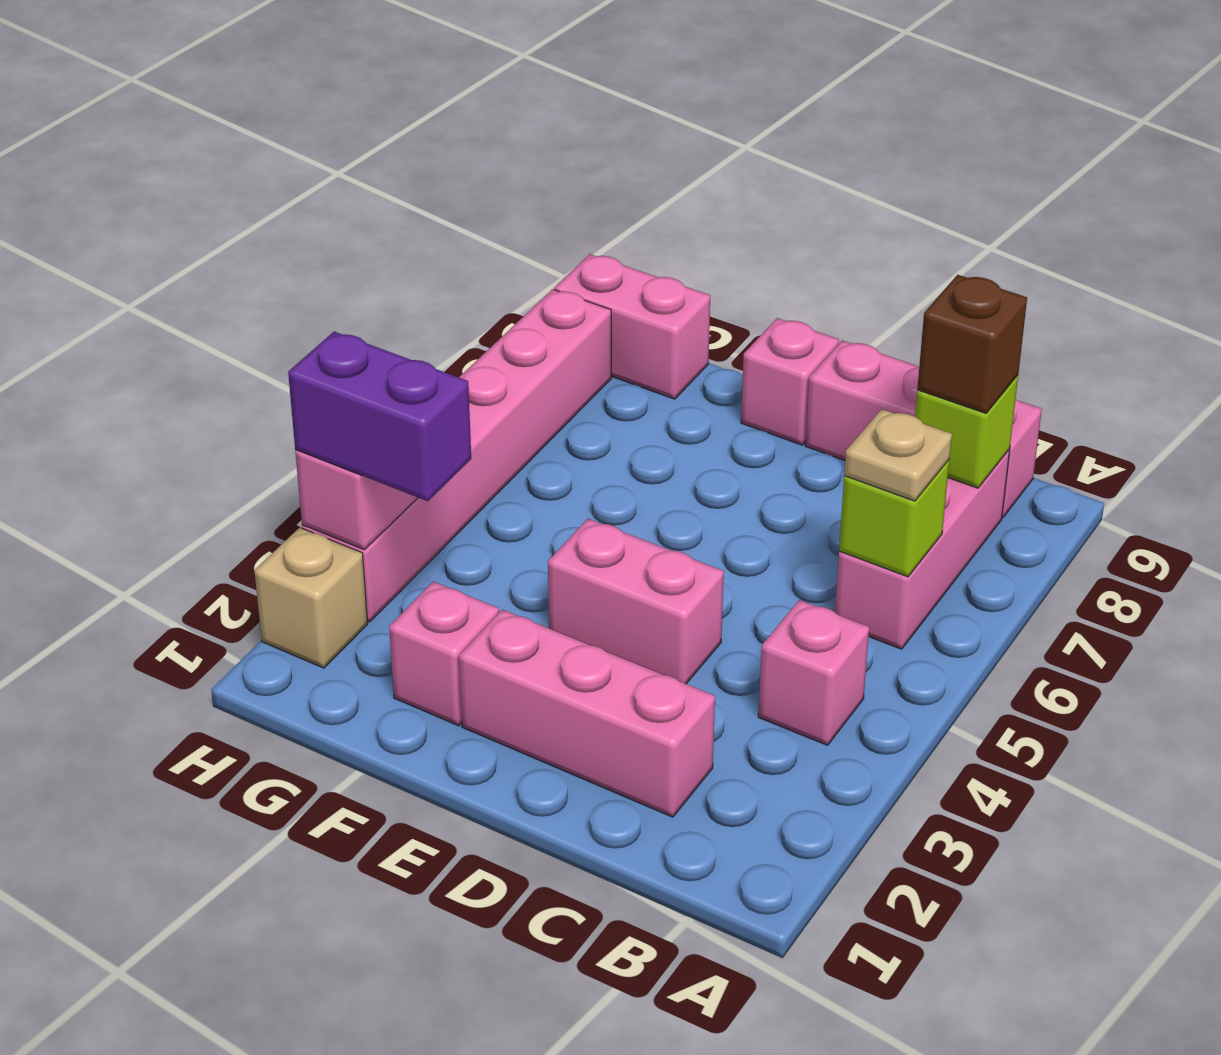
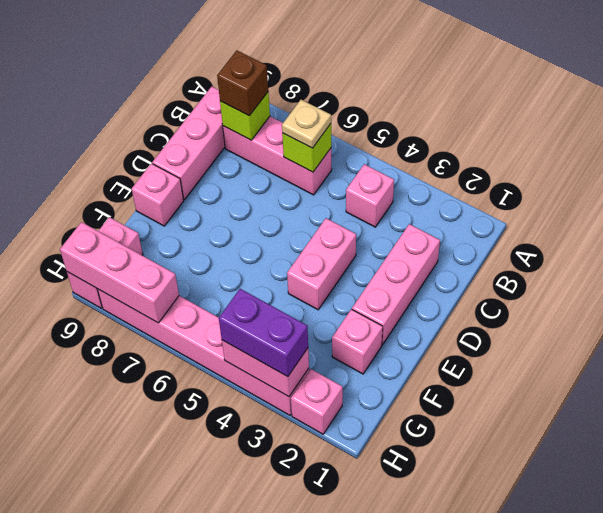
purple 1x2 brick [288,332,471,501] -> purple 1x2 brick turned to [219,289,308,377]
tan 1x1 brick [254,528,368,668] -> pink 1x1 brick [291,369,343,434]
none -> pink 1x3 brick [60,222,179,323]

